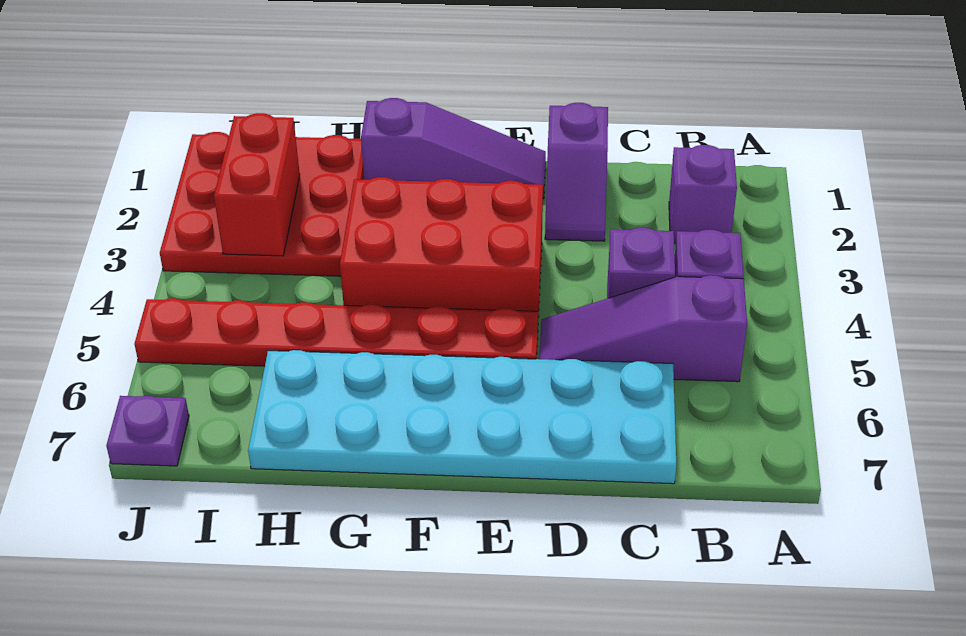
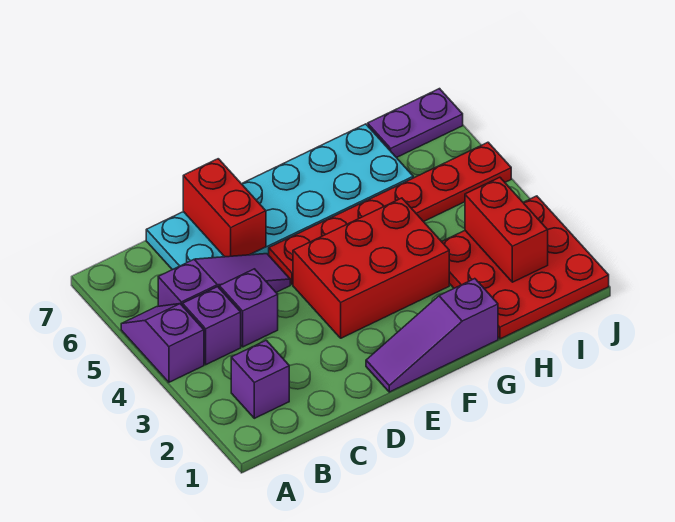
purple 1x2 slope [545,103,608,241] -> purple 1x2 slope moved to [121,304,204,382]
none -> red 1x2 brick [183,159,266,257]
purple 1x1 plate [106,396,189,466] -> purple 1x2 plate [368,89,463,158]

